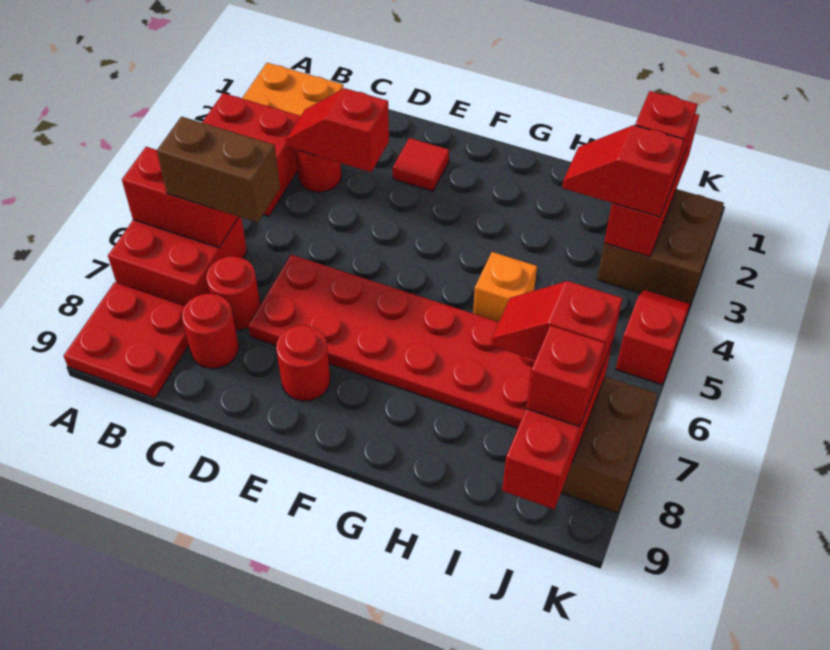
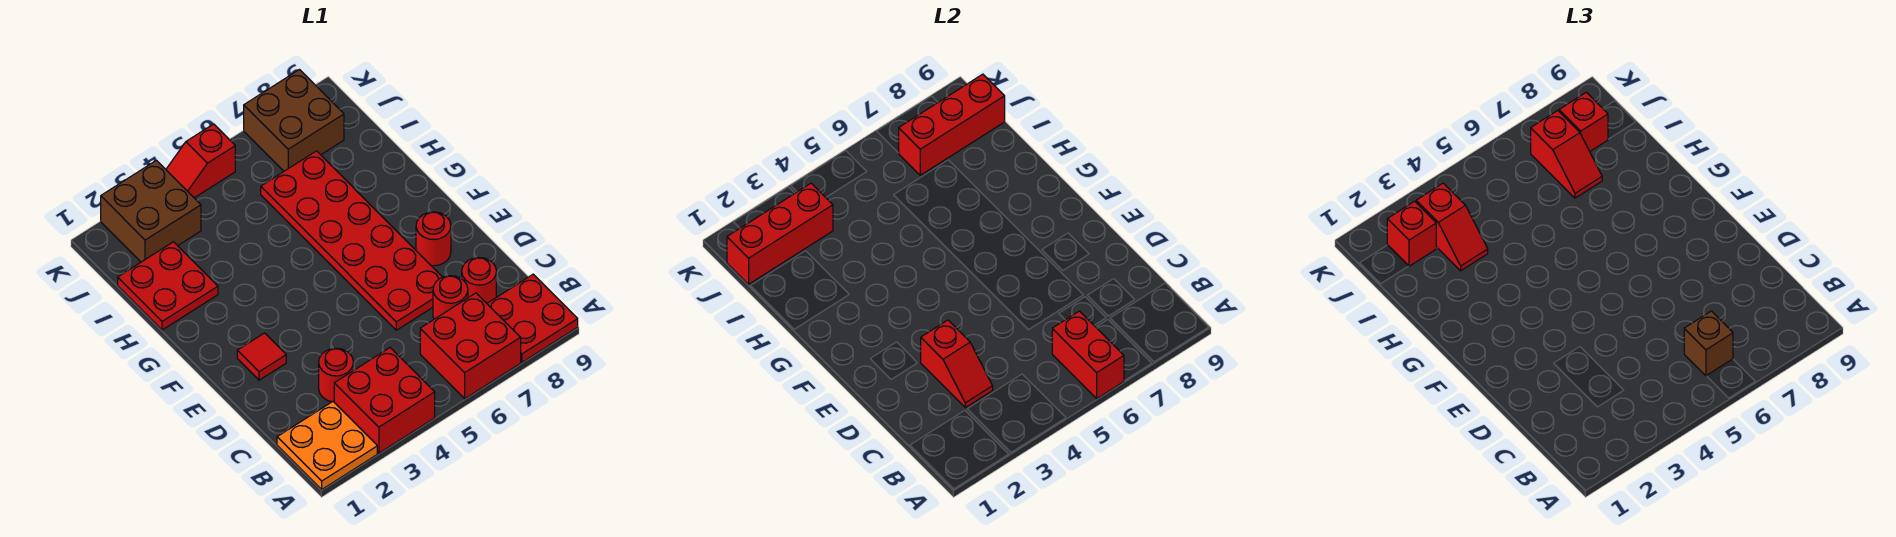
brown 1x2 brick [157,117,280,223] -> brown 1x1 brick [1684,311,1733,376]
none -> red 2x2 plate [118,242,218,330]
orange 1x1 brick [473,252,537,322] -> none

